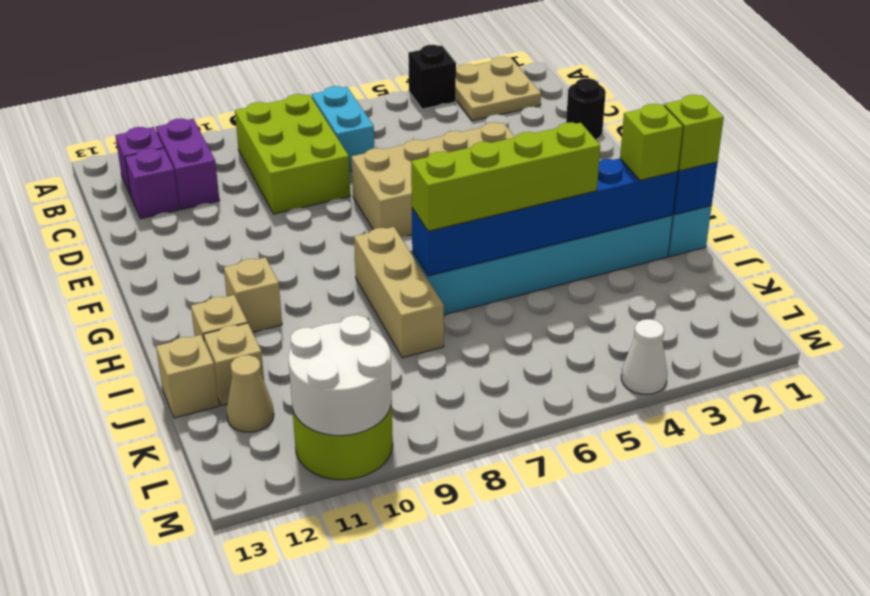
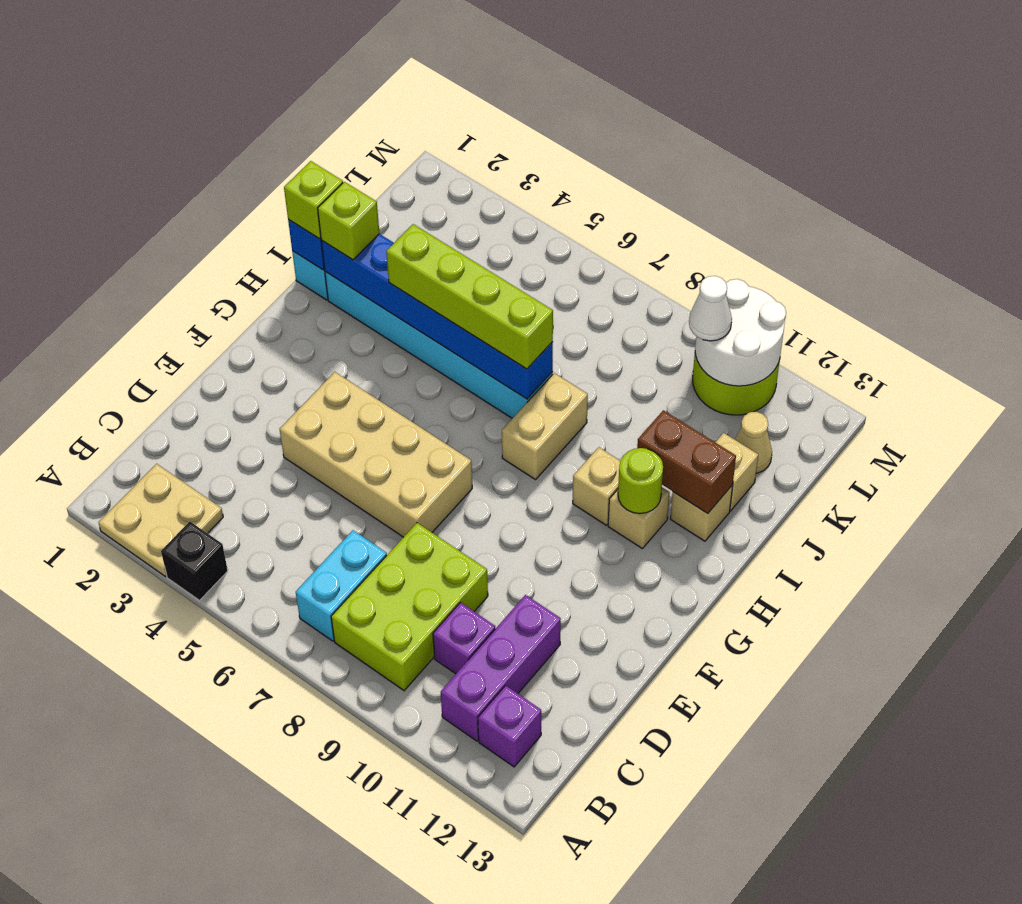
purple 1x2 brick [156,118,220,210] -> purple 1x3 brick [441,595,561,741]
purple 1x1 brick [125,148,179,219] -> purple 1x1 brick moved to [433,603,495,674]
black 1x1 round brick [566,78,606,139] -> none
tan 1x3 brick [354,227,444,358] -> tan 1x2 brick [502,373,588,480]
none -> lime 1x1 round brick [618,448,663,514]
none -> brown 1x2 brick [637,410,736,513]
tan 1x1 brick [156,335,219,418] -> tan 1x1 brick moved to [573,447,620,525]
white 1x1 cone [621,319,667,395] -> white 1x1 cone moved to [689,276,732,341]

